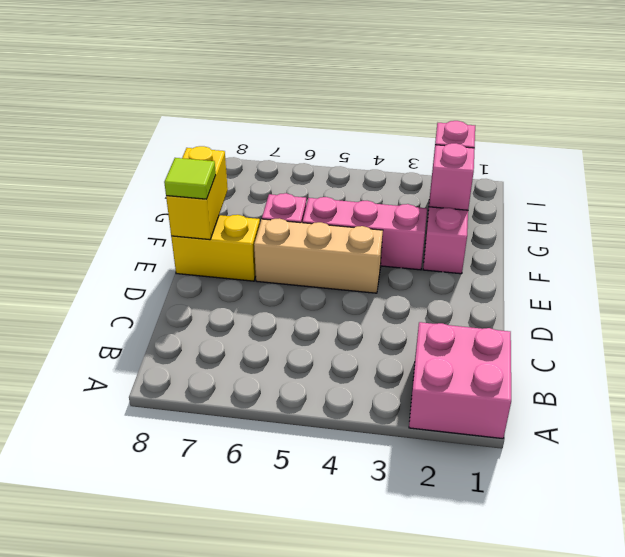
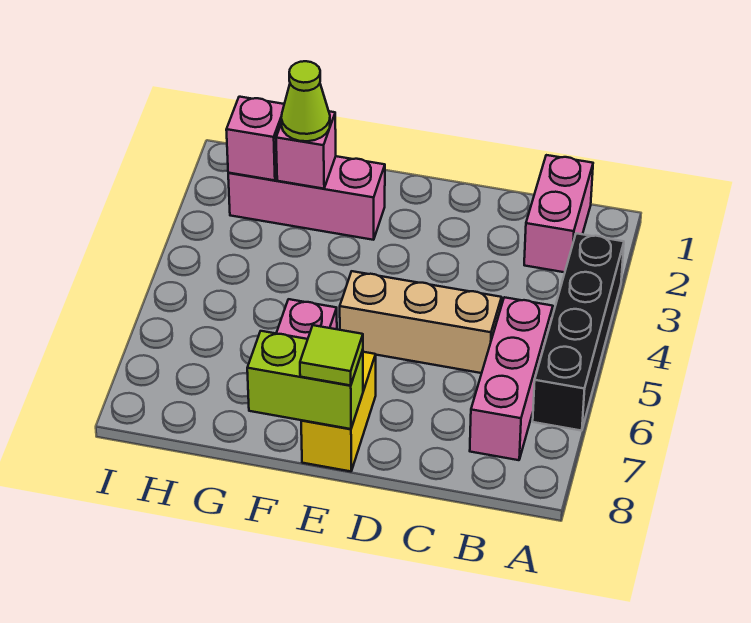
pink 2x2 brick [409,322,511,439] -> pink 1x2 brick [524,155,593,272]
none -> black 1x4 brick [533,233,624,431]
tan 1x3 brick [254,218,383,293] -> tan 1x3 brick turned to [340,271,502,373]
yellow 1x2 brick [166,146,228,240] -> lime 1x2 brick [247,331,363,429]
pink 1x3 brick [303,197,427,270] -> pink 1x3 brick moved to [470,297,553,460]
none -> lime 1x1 cone [281,61,330,141]

